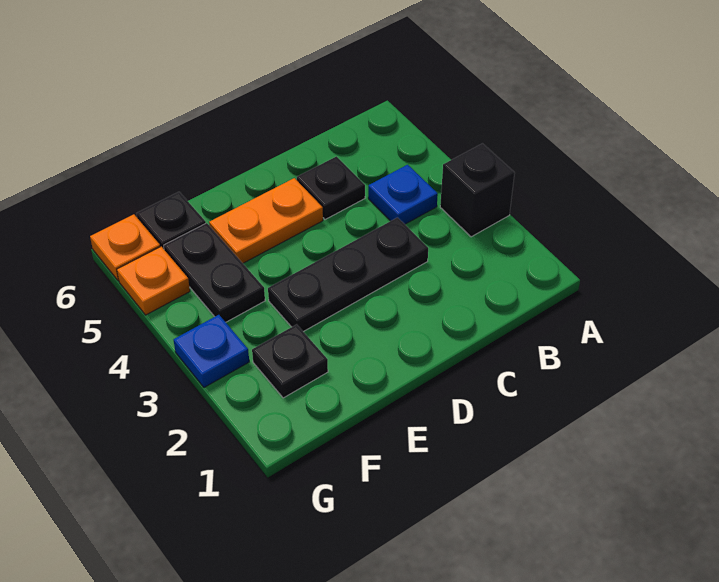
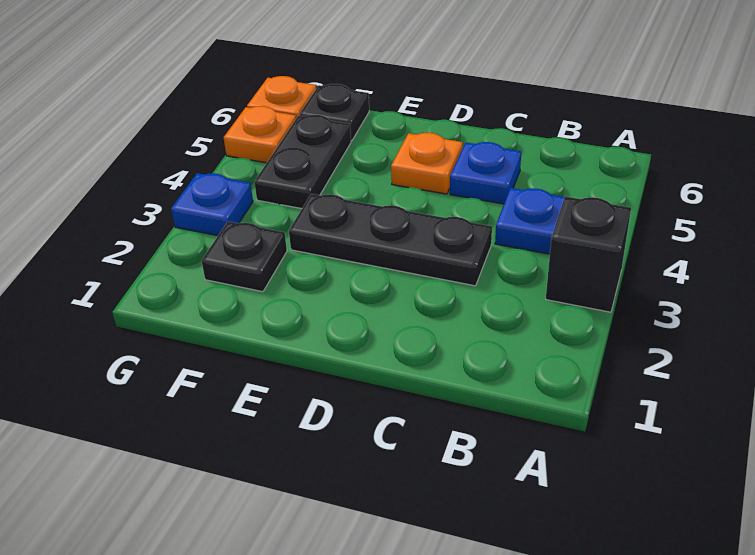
black 1x1 plate [297,156,365,220] -> blue 1x1 plate [450,142,521,204]
orange 1x2 plate [209,178,323,263] -> orange 1x1 plate [391,133,463,194]

